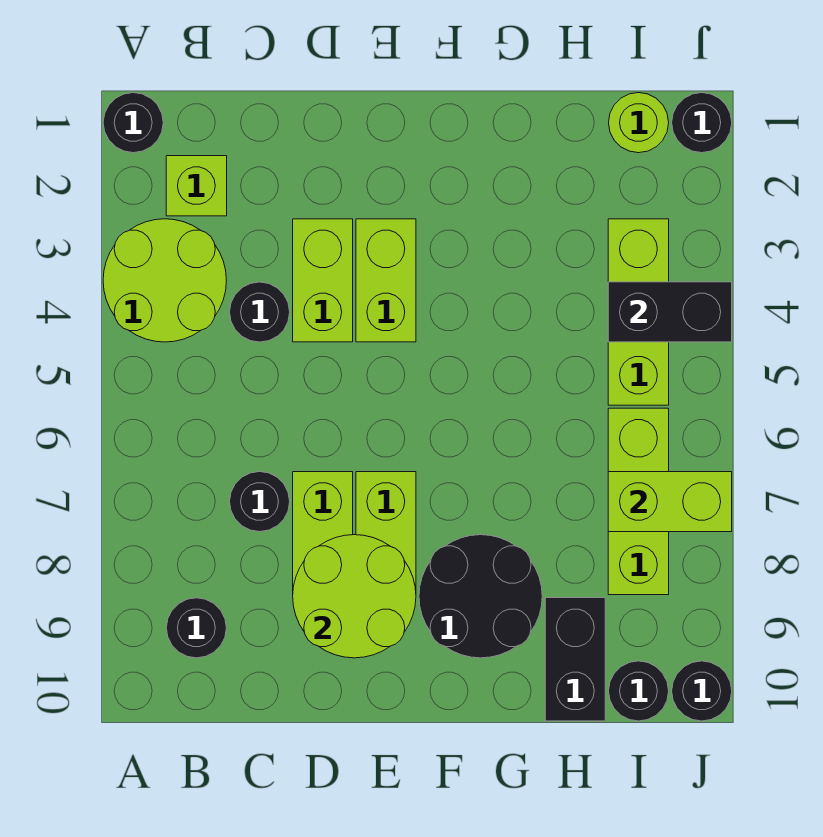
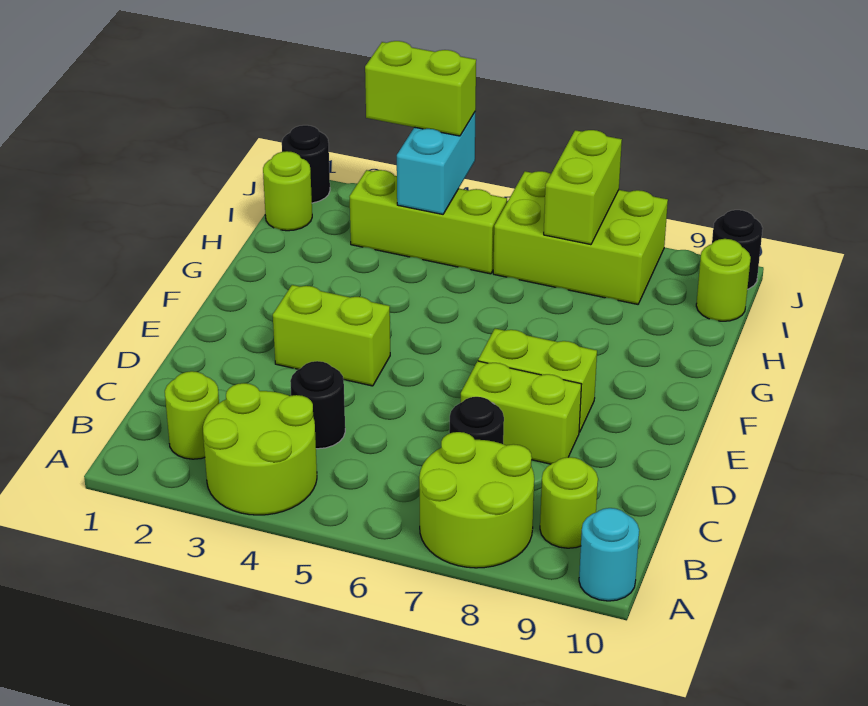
black 1x1 round brick [103,93,163,153] -> none
none -> cyan 1x1 round brick [579,508,639,601]
lime 1x1 brick [166,156,227,216] -> lime 1x1 round brick [165,371,219,459]
black 1x1 round brick [166,598,226,658] -> lime 1x1 round brick [540,457,598,548]
lime 1x2 brick [293,219,353,342] -> lime 1x2 brick moved to [365,41,476,136]
lime 2x2 round brick [293,535,416,658] -> lime 2x2 round brick moved to [419,432,534,568]
black 2x2 round brick [419,535,542,658] -> none
black 1x2 brick [545,598,605,721] -> none
black 1x2 brick [608,282,732,342] -> cyan 1x2 brick [397,113,475,214]
lime 1x3 brick [608,408,669,595] -> lime 2x3 brick [493,171,668,304]
black 1x1 round brick [609,661,669,721] -> lime 1x1 round brick [696,239,751,321]

